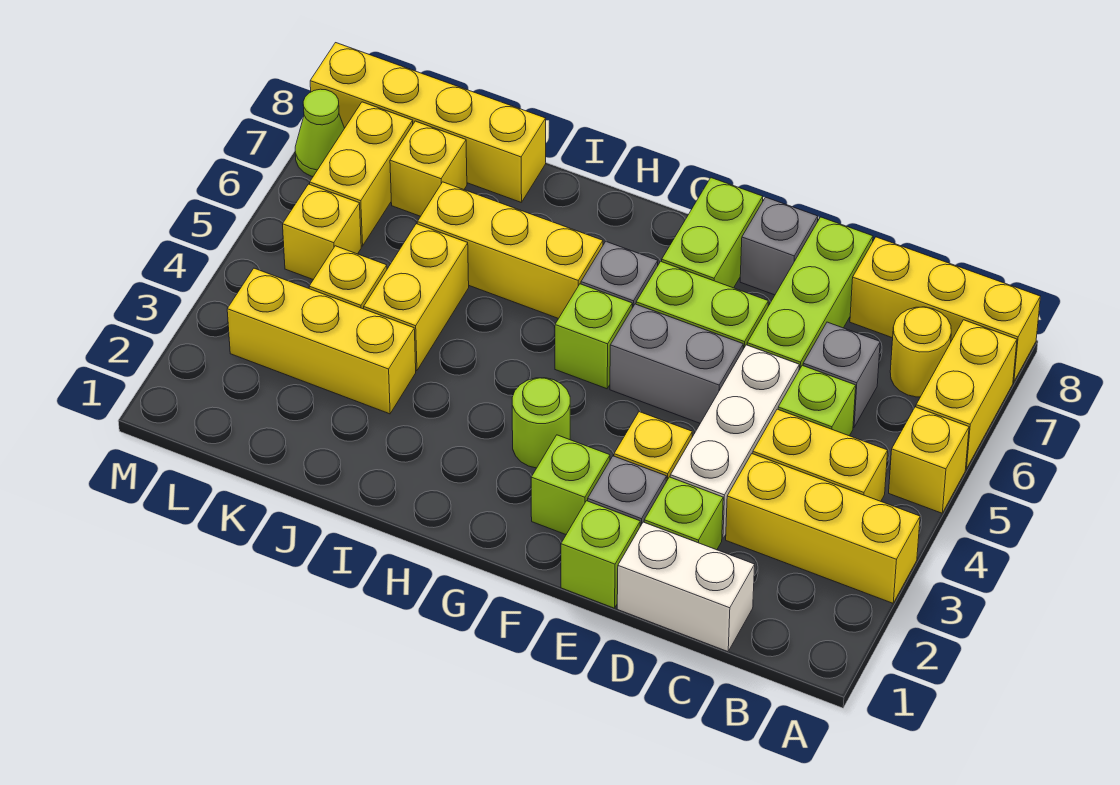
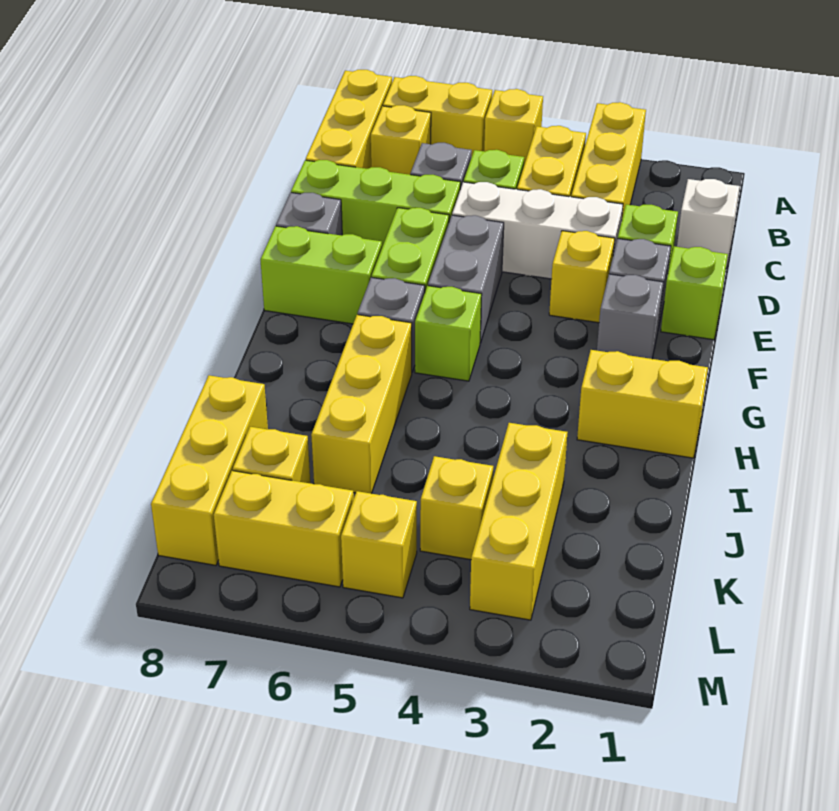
yellow 1x1 round brick [890,307,951,397] -> yellow 1x1 brick [371,105,431,175]
white 1x2 brick [617,522,755,652] -> white 1x1 brick [677,179,740,269]
lime 1x1 brick [531,435,610,534] -> grey 1x1 brick [597,274,663,359]
lime 1x1 round brick [512,378,570,468] -> none
yellow 1x2 brick [364,224,469,371] -> yellow 1x2 brick moved to [577,350,708,458]
yellow 1x4 brick [310,43,546,203] -> yellow 1x3 brick [151,375,268,565]
lime 1x1 cone [295,89,345,177] -> none

